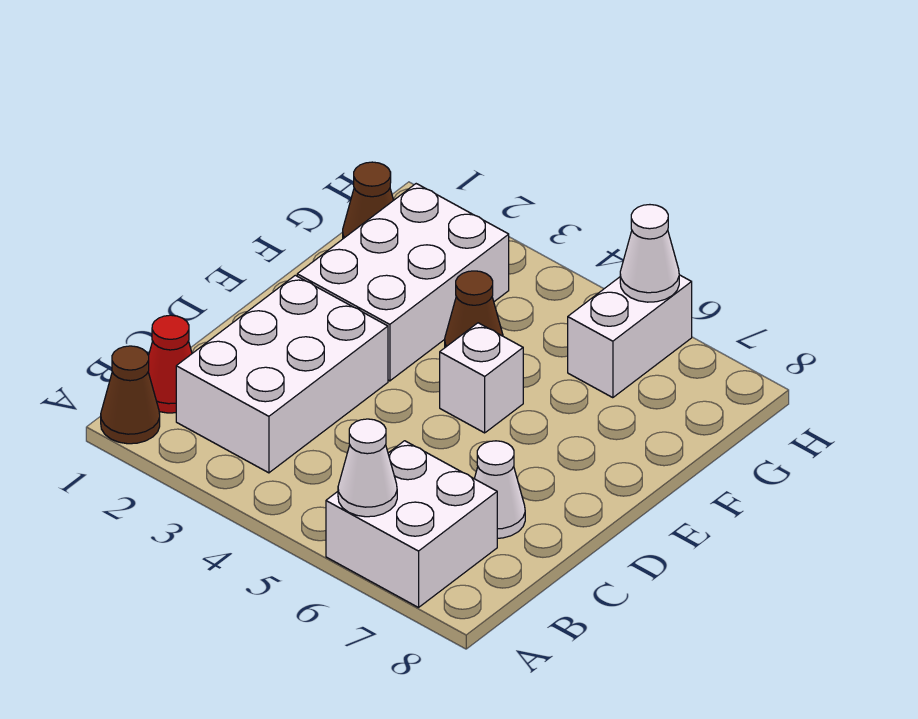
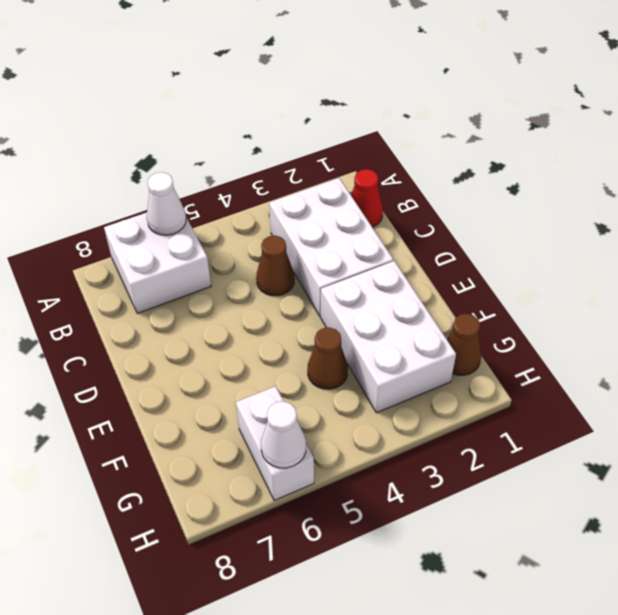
brown 1x1 cone [101,346,160,444] -> brown 1x1 cone moved to [256,236,295,296]
white 1x1 cone [474,441,525,538] -> none
white 1x1 brick [440,323,523,433] -> none

